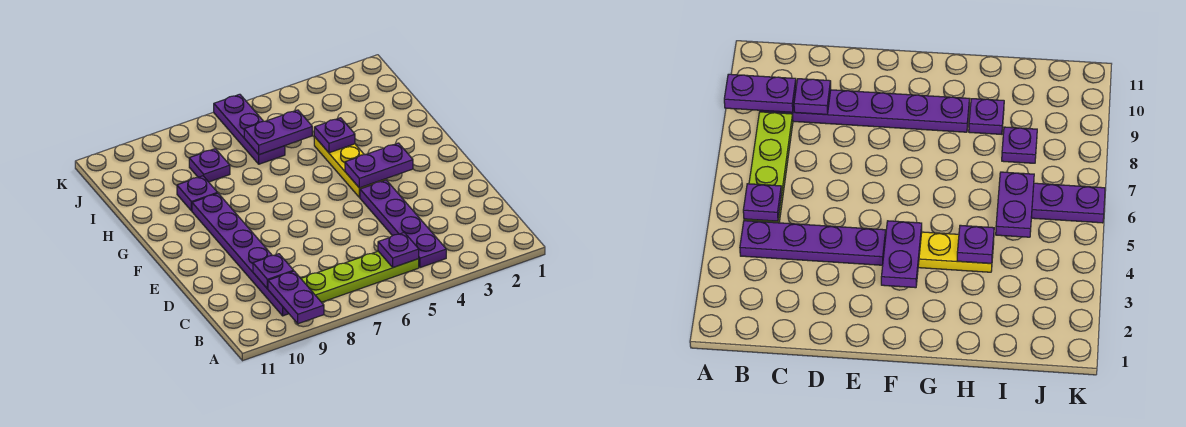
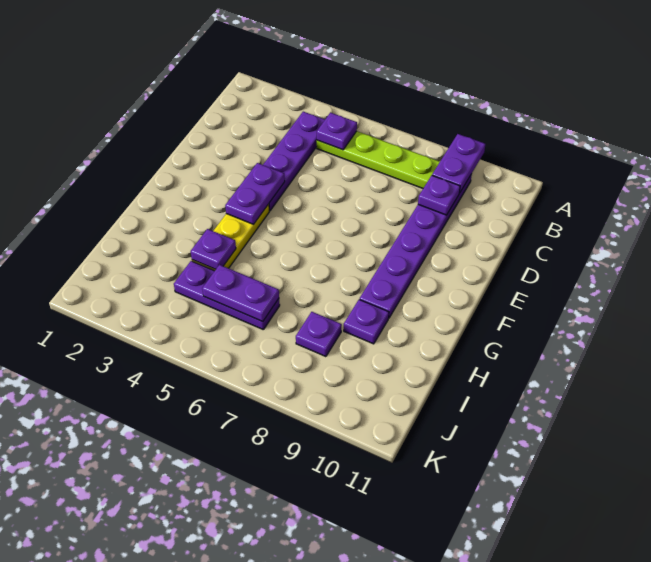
purple 1x2 plate [345,143,413,188] -> purple 1x2 plate turned to [225,163,285,224]
purple 1x3 plate [214,94,285,164] -> purple 1x3 plate turned to [174,261,280,329]

